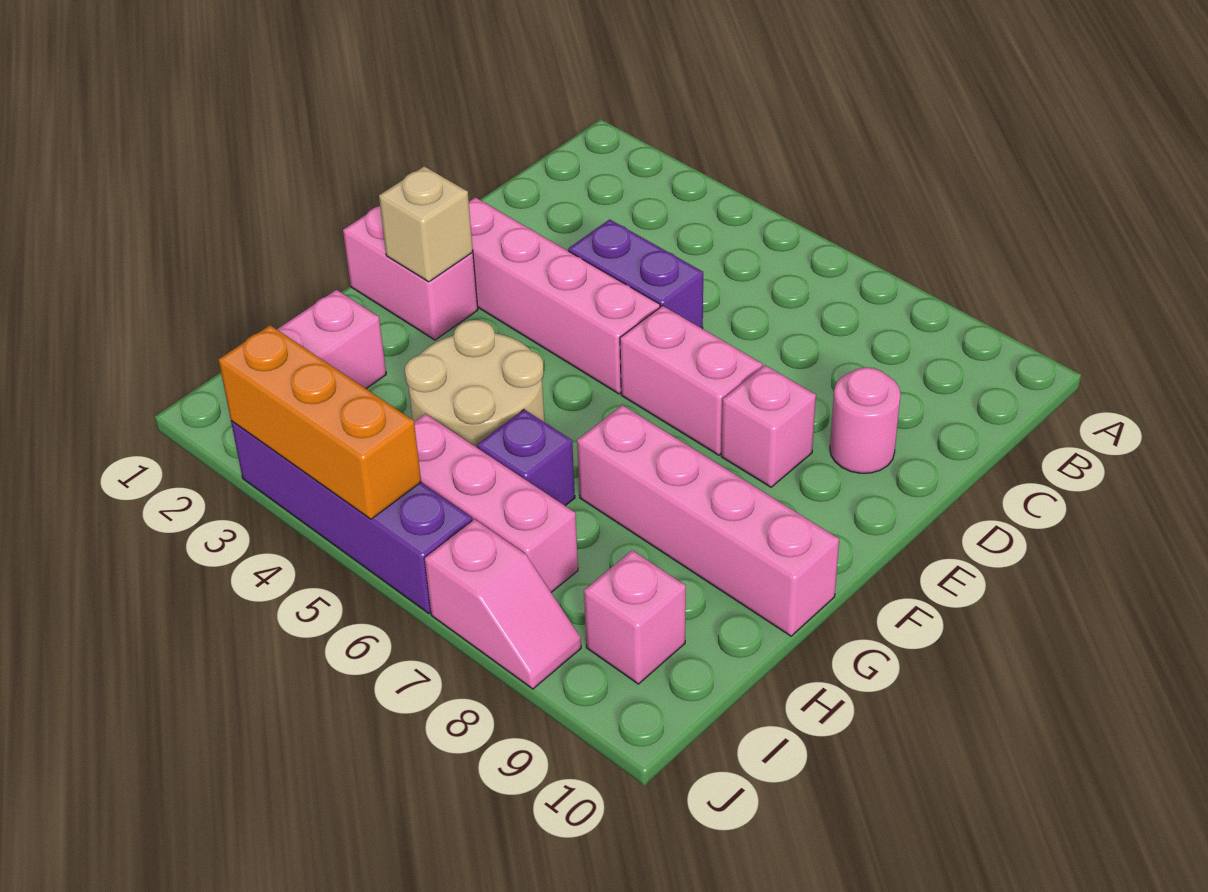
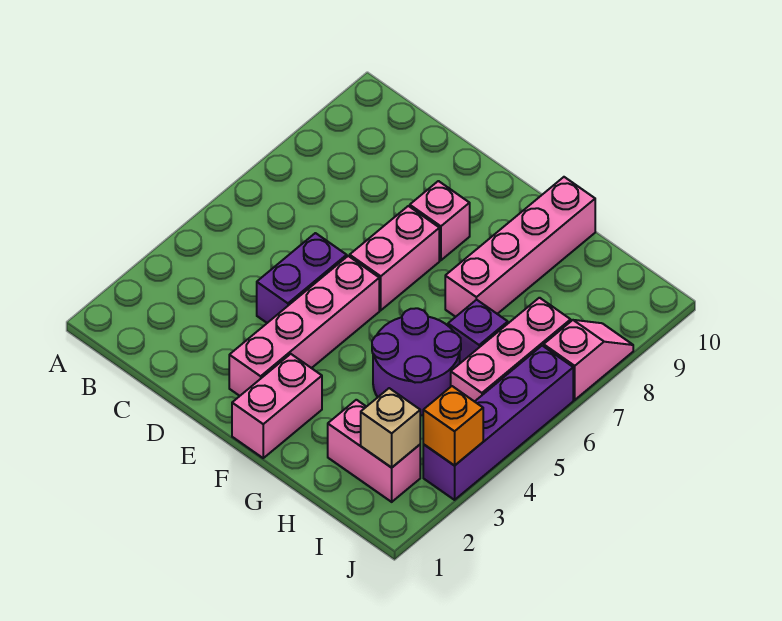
pink 1x1 round brick [830,367,900,473] -> none
tan 1x1 brick [379,166,473,282] -> tan 1x1 brick moved to [361,388,420,468]
tan 2x2 round brick [405,320,544,447] -> purple 2x2 round brick [372,308,461,415]
pink 1x1 brick [584,550,686,684] -> none
orange 1x3 brick [219,325,421,519] -> orange 1x1 brick [423,386,483,466]

